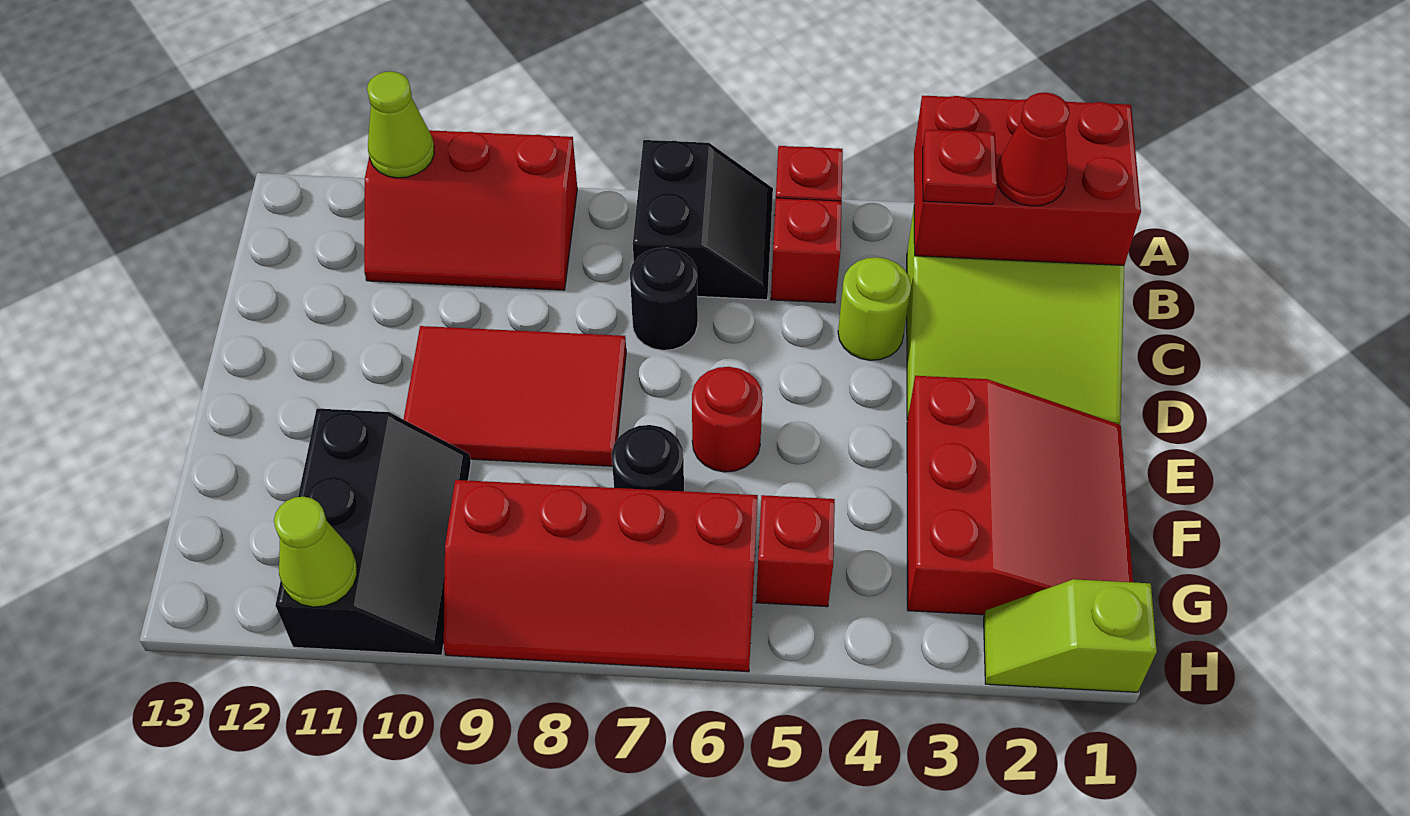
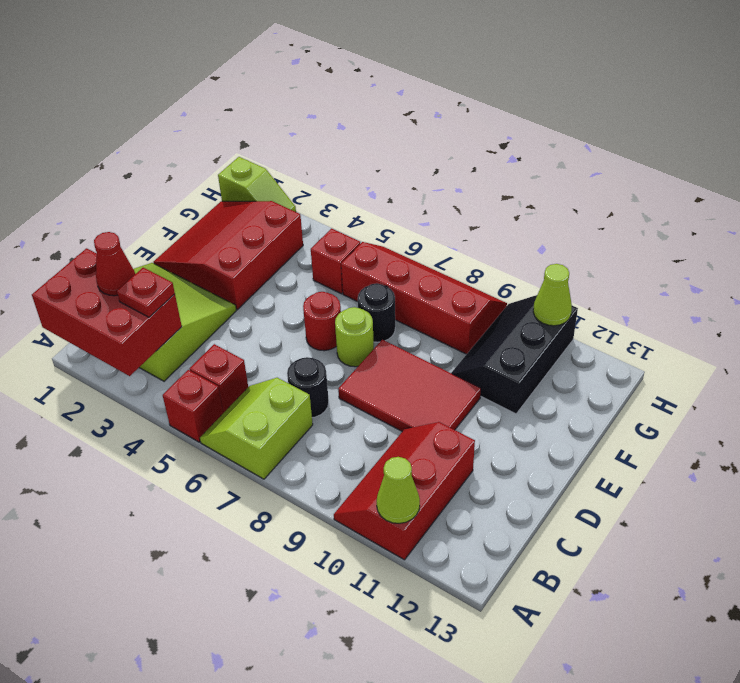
black 2x2 slope [633,140,773,300] -> lime 2x2 slope [200,378,313,479]
red 2x3 slope [364,130,577,290] -> red 2x3 slope turned to [334,422,475,560]
lime 1x1 round brick [838,257,911,360] -> lime 1x1 round brick moved to [335,307,374,367]

